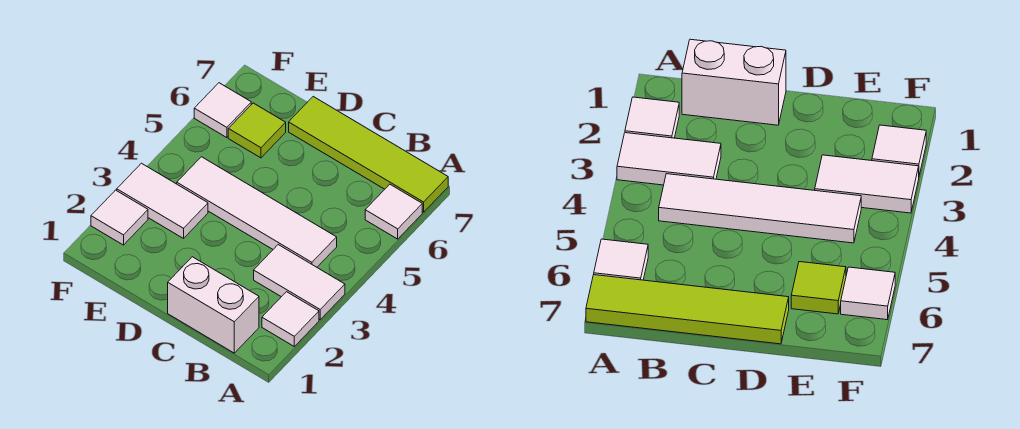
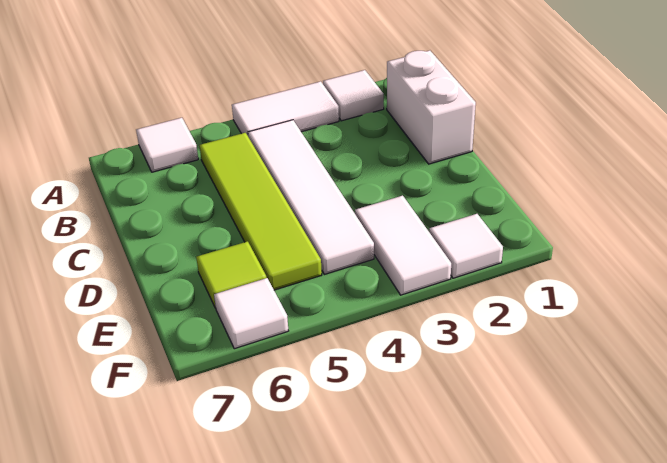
white 1x2 tile [254,245,345,320] -> white 1x2 tile turned to [232,81,339,135]
lime 1x4 tile [289,97,448,212] -> lime 1x4 tile moved to [199,133,322,290]

